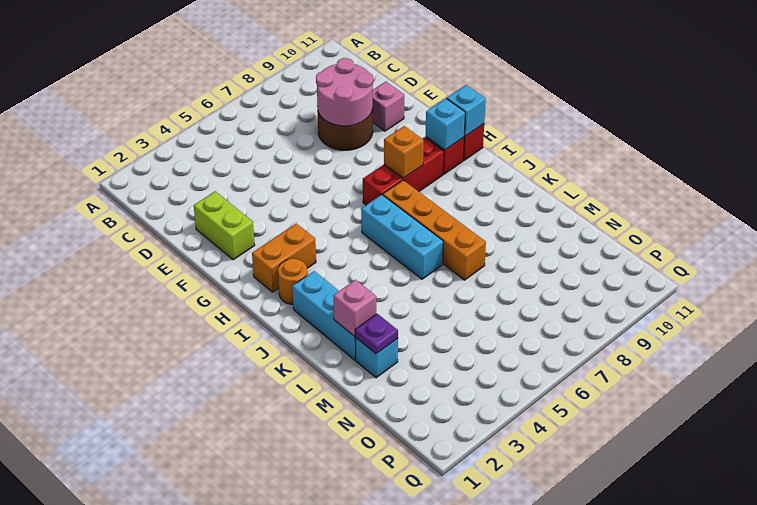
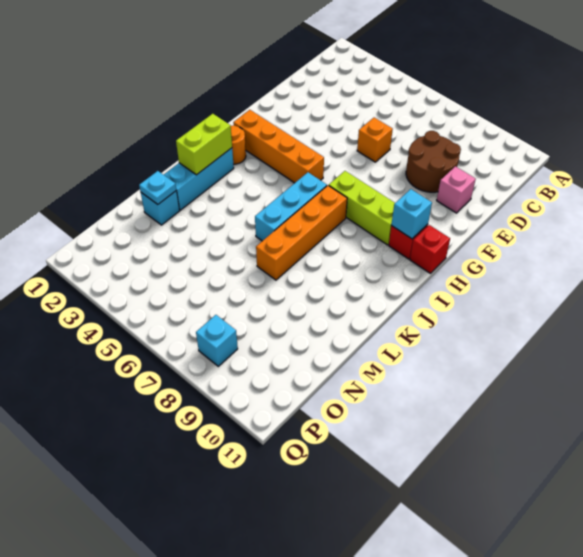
pink 2x2 round brick [316,58,373,126] -> none
lime 1x2 brick [194,192,255,260] -> lime 1x2 brick moved to [176,114,232,175]
orange 1x2 brick [252,223,316,292] -> orange 1x4 brick [233,110,324,183]
red 1x3 brick [363,137,444,205] -> lime 1x3 brick [329,171,395,245]
orange 1x1 brick [384,126,424,178] -> orange 1x1 brick moved to [357,118,393,162]
cyan 1x1 brick [447,85,486,136] -> cyan 1x1 brick moved to [196,315,238,366]
pink 1x1 brick [333,280,376,336] -> none
purple 1x1 plate [355,314,398,354] -> cyan 1x1 plate [139,171,176,204]

